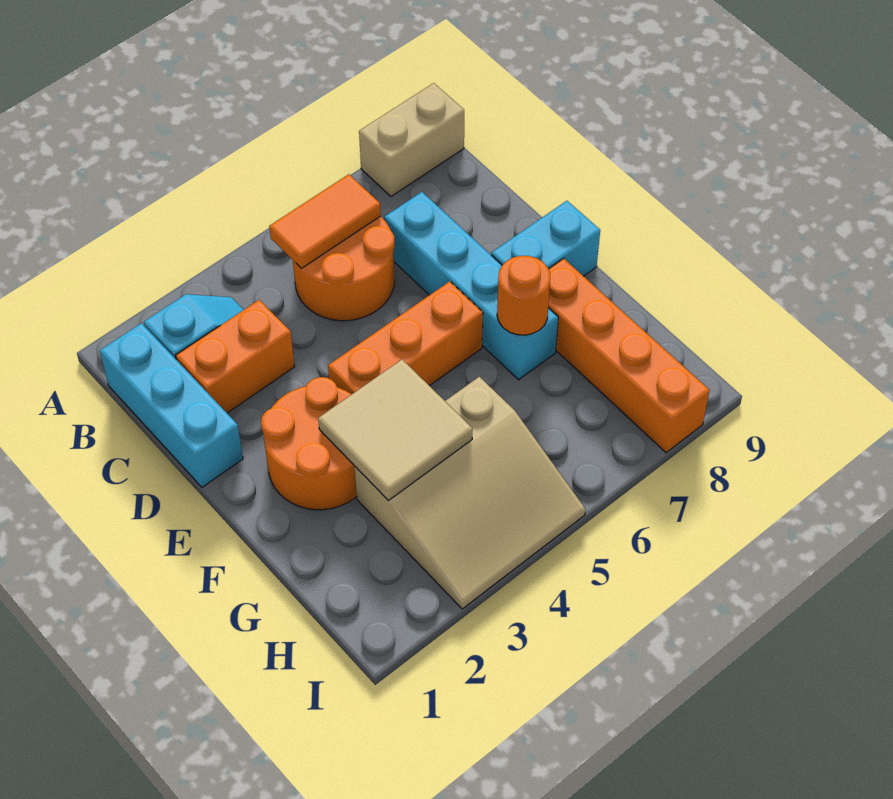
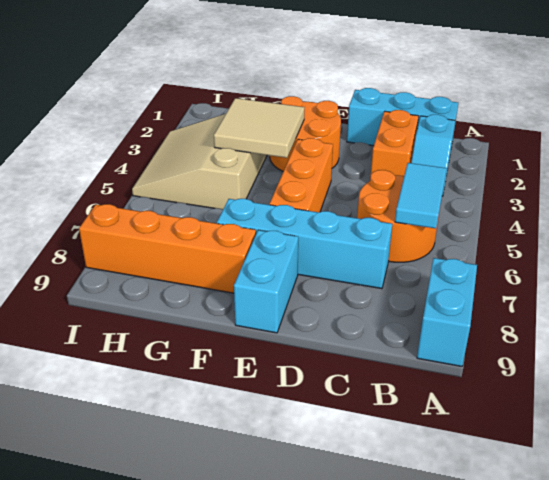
tan 1x2 brick [359,83,464,196] -> cyan 1x2 brick [417,258,477,366]
orange 1x2 tile [269,174,381,269] -> cyan 1x2 tile [395,163,447,228]
orange 1x1 round brick [497,256,550,335] -> none

